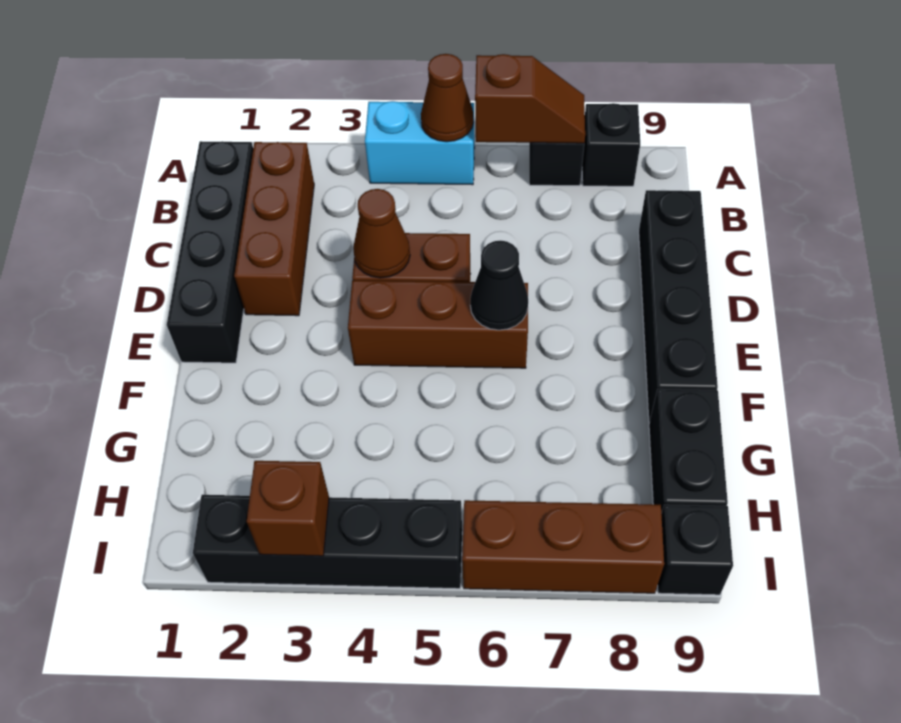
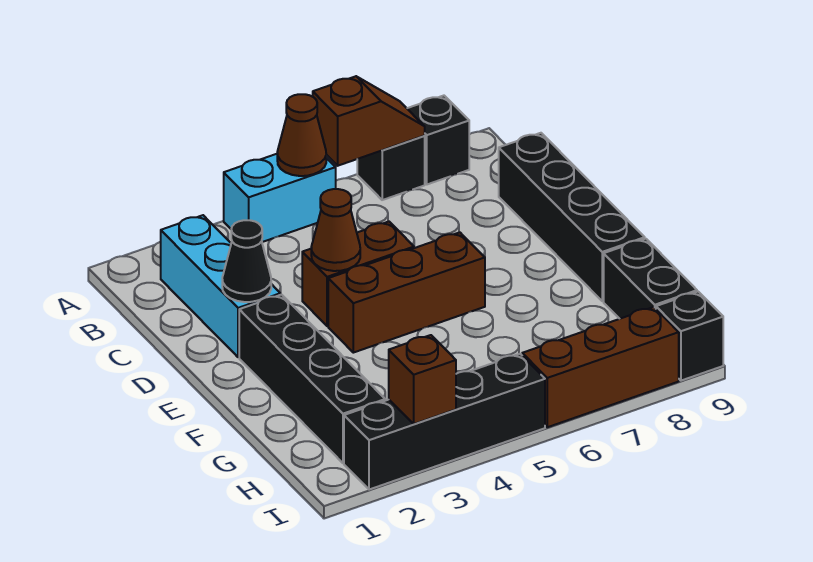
black 1x4 brick [167,141,253,363] -> black 1x4 brick moved to [239,295,385,463]
brown 1x3 brick [234,142,314,316] -> cyan 1x3 brick [161,215,280,357]
black 1x1 cone [470,240,528,330] -> black 1x1 cone moved to [222,220,271,302]

